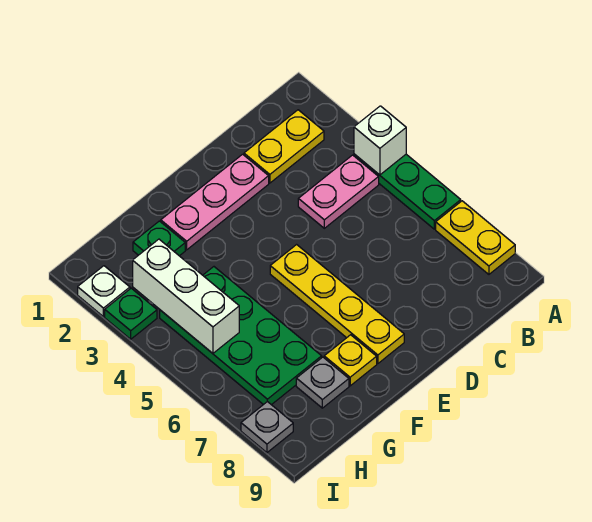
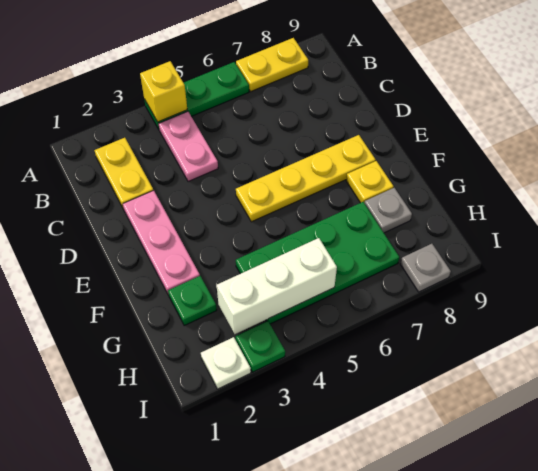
white 1x1 brick [354,106,406,175] -> yellow 1x1 brick [140,61,187,122]

